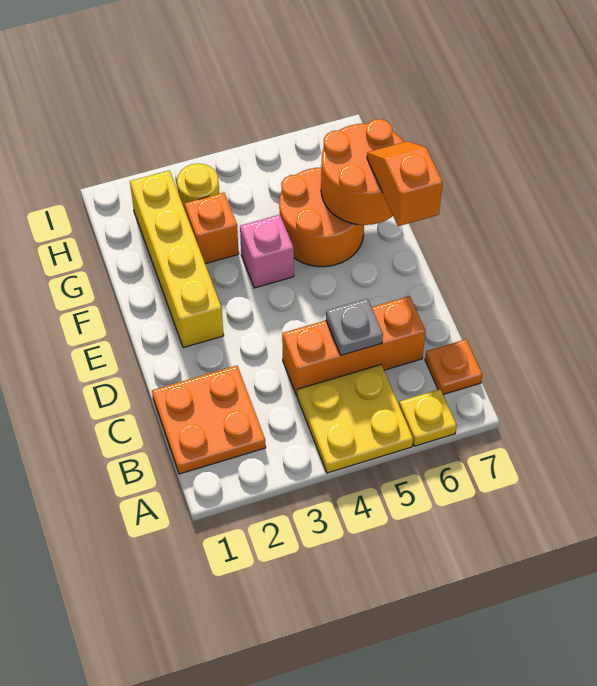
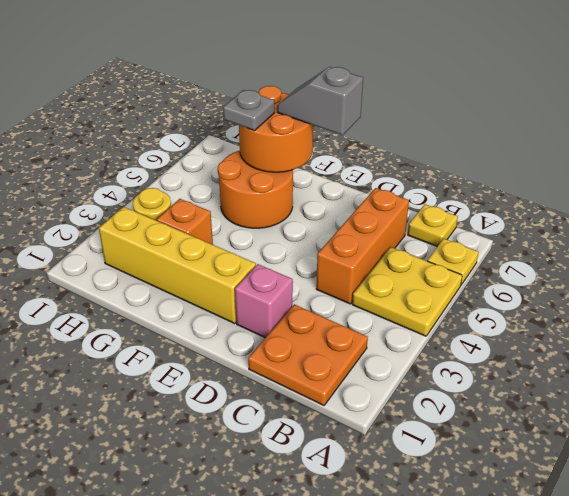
orange 1x1 plate [425,339,482,394] -> yellow 1x1 plate [408,204,458,247]
grey 1x1 plate [326,299,383,355] -> grey 1x1 plate moved to [223,90,275,131]
orange 1x2 slope [367,141,443,226] -> grey 1x2 slope [277,67,363,135]
pink 1x1 brick [240,215,294,288] -> pink 1x1 brick moved to [235,264,293,338]

